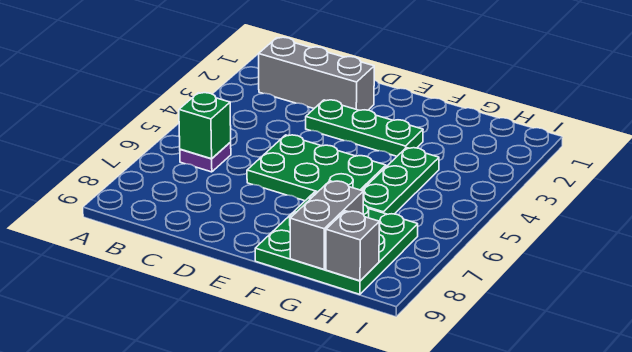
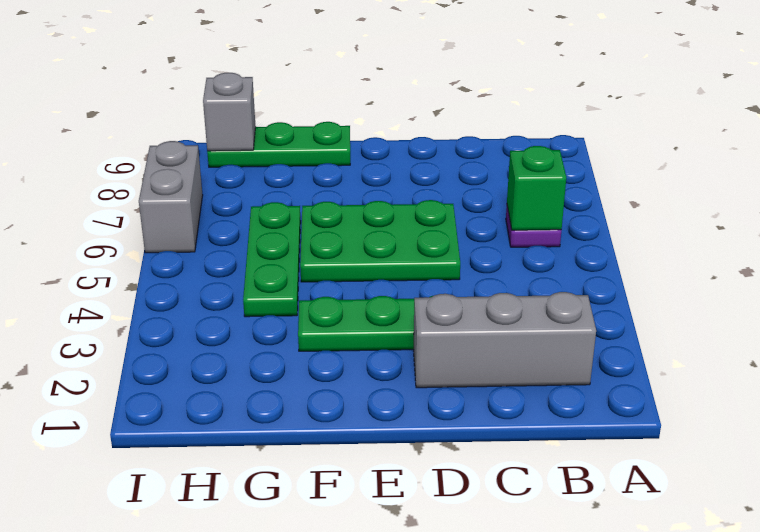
green 3x3 plate [255,192,418,294] -> green 1x3 plate [207,122,350,167]
grey 1x2 brick [290,181,363,269] -> grey 1x2 brick moved to [139,141,203,253]

